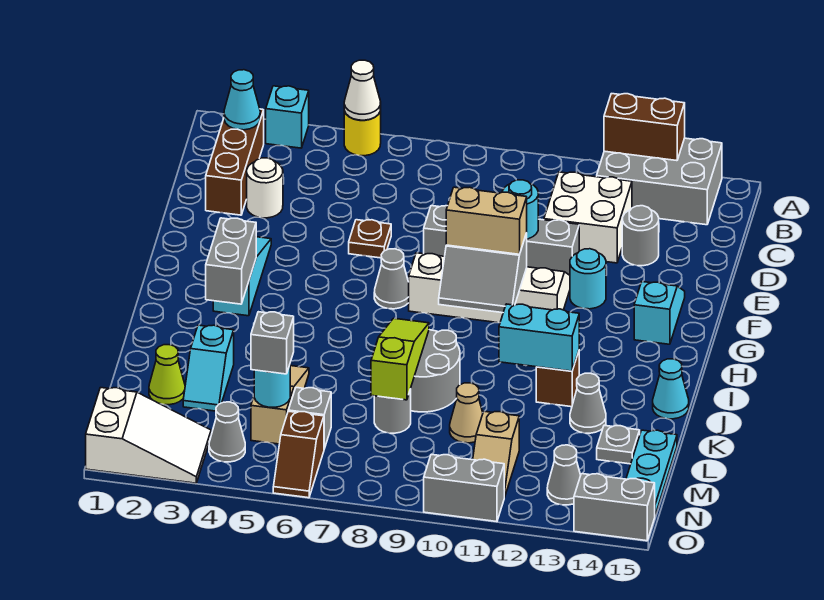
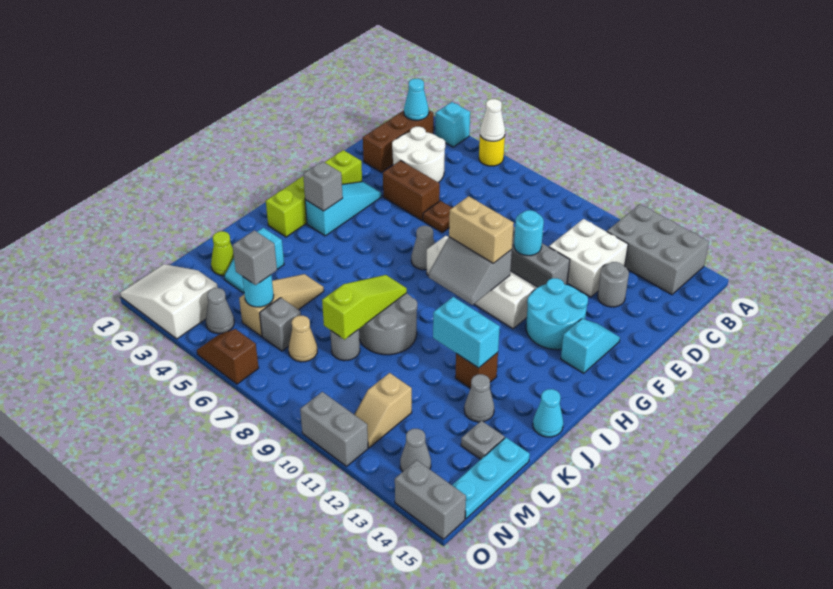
brown 1x2 brick [604,94,685,161] -> brown 1x2 brick moved to [383,161,440,220]
white 1x1 round brick [247,158,283,218] -> white 2x2 round brick [392,127,445,182]
none -> lime 1x4 brick [266,150,362,237]
cyan 1x1 round brick [570,249,606,309] -> cyan 2x2 round brick [526,278,588,350]
grey 1x2 brick [206,218,256,304] -> grey 1x1 brick [303,161,343,211]
tan 1x1 cone [450,383,483,443] -> tan 1x1 cone moved to [289,316,317,362]
white 2x3 slope [86,388,211,483] -> white 2x3 slope turned to [120,264,218,339]
brown 1x2 slope [273,411,324,498] -> brown 1x2 slope turned to [197,329,259,384]

